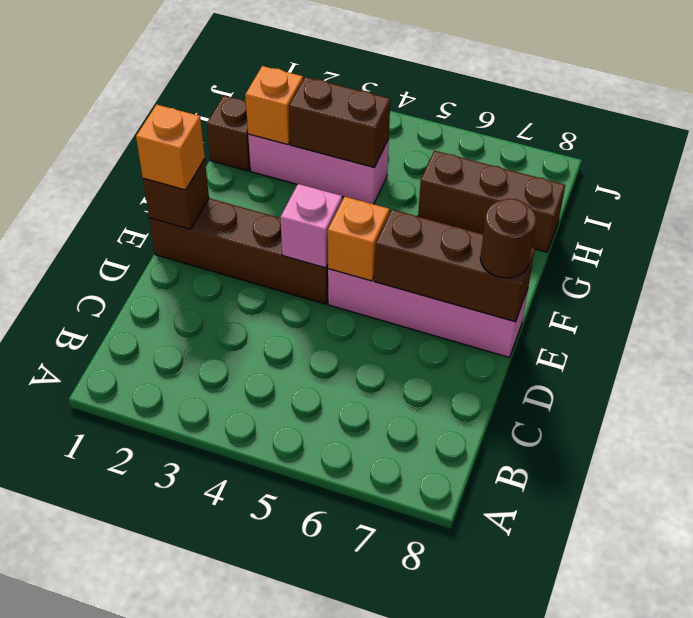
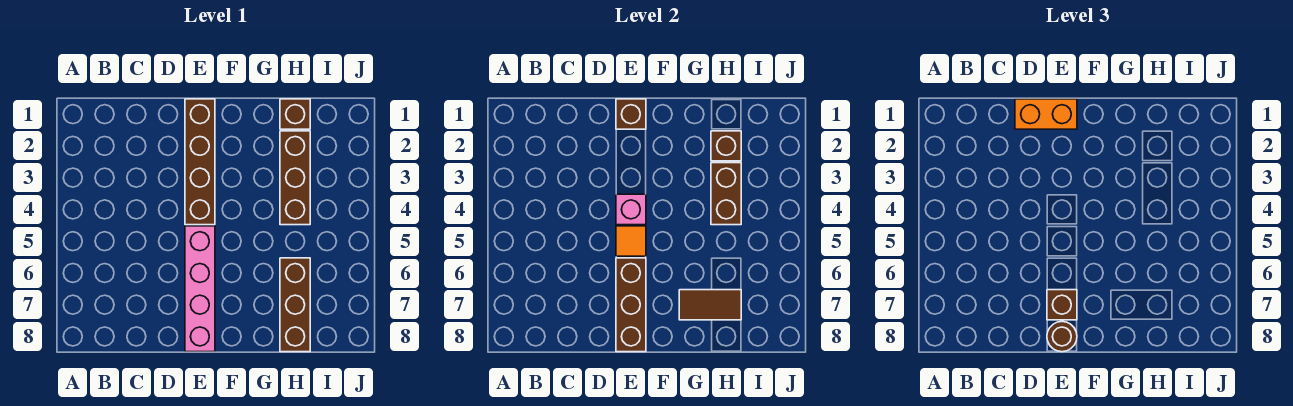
orange 1x1 brick [136,104,205,190] -> orange 1x2 brick [1015,99,1077,129]
orange 1x1 brick [328,197,389,281] -> orange 1x1 tile [616,226,646,256]
none -> brown 1x1 brick [1047,290,1077,320]
none -> brown 1x2 tile [679,290,741,320]
pink 1x3 brick [248,134,389,204] -> brown 1x3 brick [280,131,310,225]
orange 1x1 brick [245,66,303,144] -> brown 1x1 brick [711,131,741,161]

